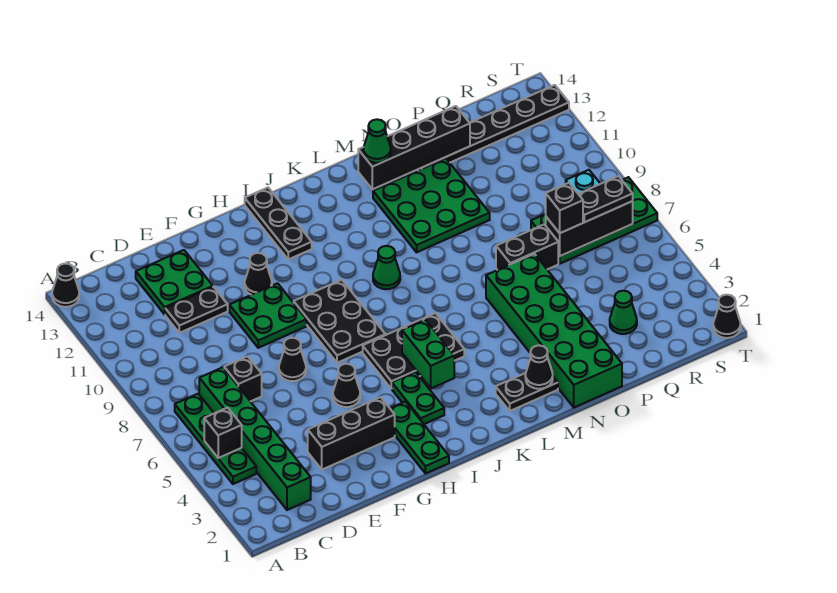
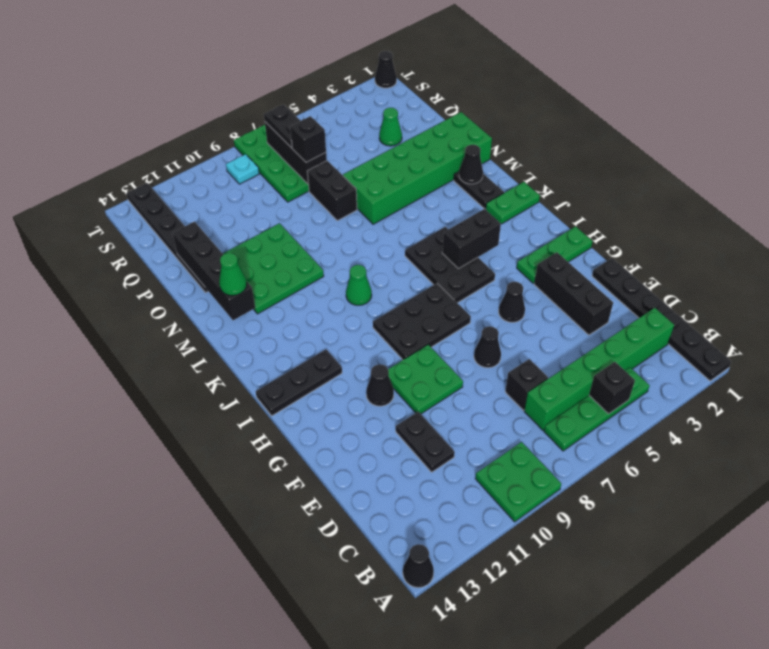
none -> black 1x6 plate [592,258,731,381]
green 2x2 plate [136,250,213,314] -> green 2x2 plate moved to [475,442,561,522]
green 1x2 plate [392,372,444,424] -> green 1x2 plate moved to [486,182,540,224]
green 1x2 brick [402,320,454,388] -> black 1x2 brick [442,209,501,269]

